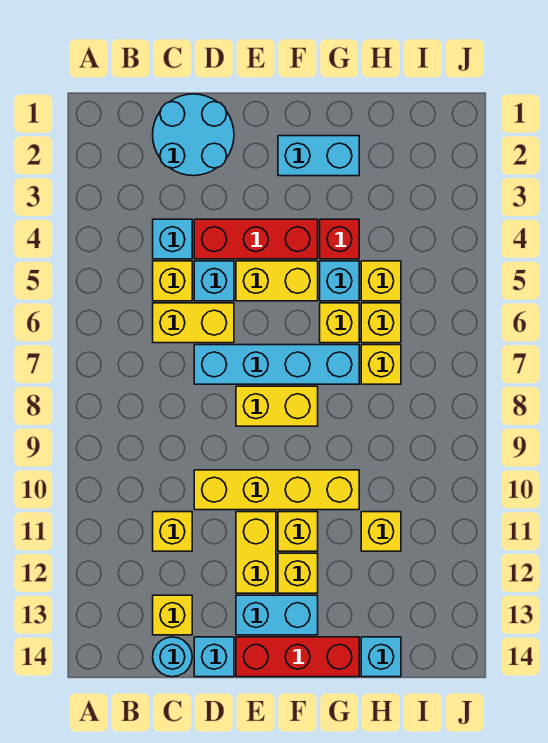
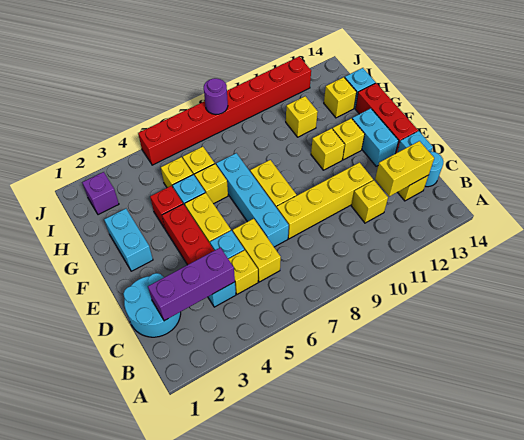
none -> purple 1x3 brick [148,247,235,321]
yellow 1x4 brick [194,470,359,510] -> yellow 1x4 brick turned to [277,162,373,239]
yellow 1x2 brick [236,512,276,593] -> yellow 1x2 brick moved to [375,141,434,196]
yellow 1x1 brick [361,345,401,384] -> yellow 1x1 brick moved to [324,77,356,118]
none -> purple 1x1 brick [82,172,119,215]
none -> red 1x8 brick [138,56,311,165]
none -> purple 1x1 round brick [204,78,228,115]

